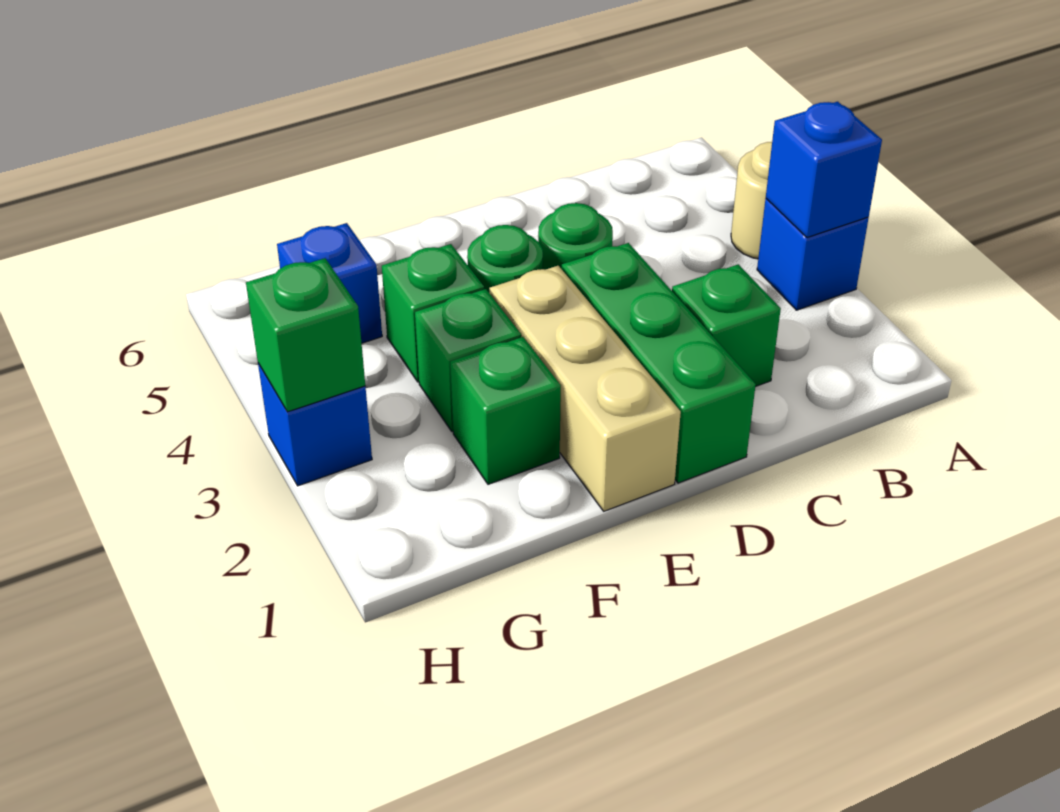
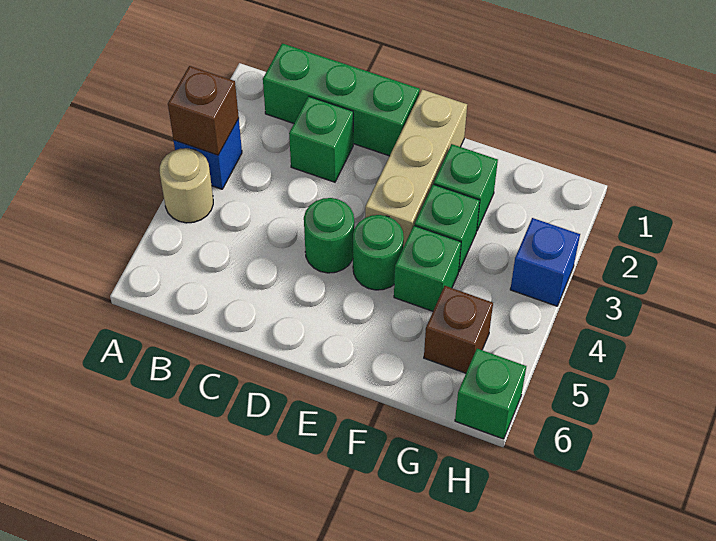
blue 1x1 brick [766,102,882,238] -> brown 1x1 brick [168,66,239,155]
green 1x3 brick [562,243,756,483] -> green 1x3 brick turned to [263,43,420,156]
blue 1x1 brick [277,223,382,343] -> brown 1x1 brick [424,286,493,373]
green 1x1 brick [246,258,365,412] -> green 1x1 brick moved to [455,349,526,439]

